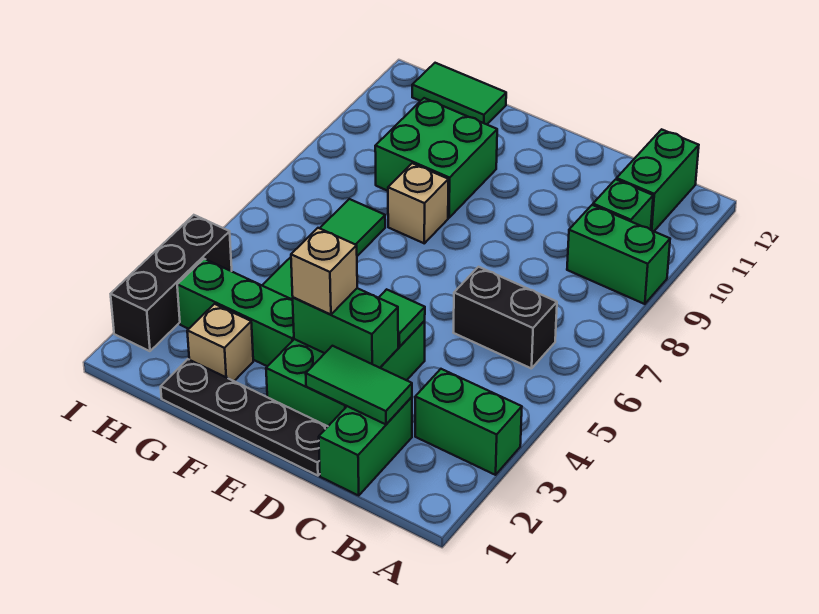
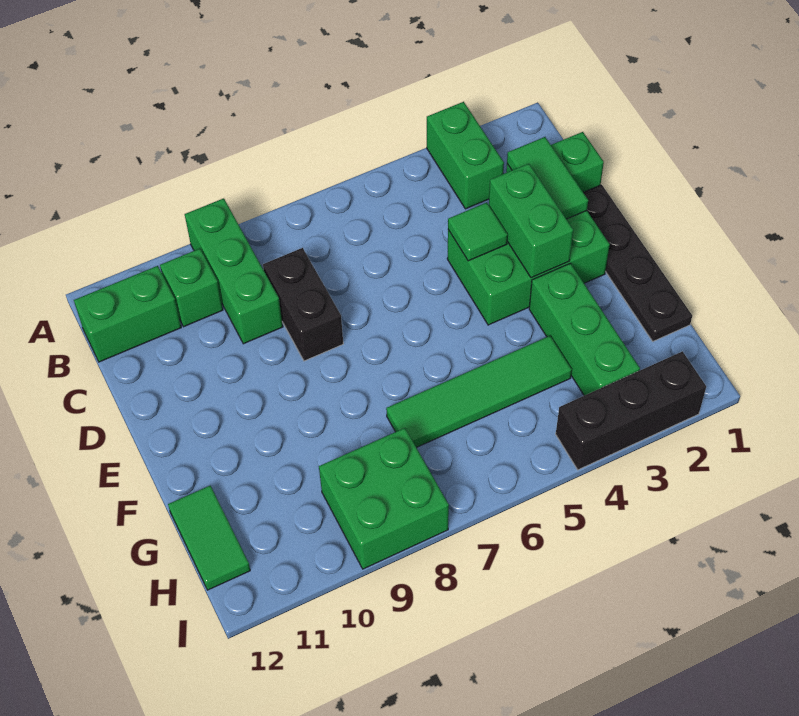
green 1x2 brick [567,205,670,304] -> green 1x3 brick [185,198,283,344]
black 1x2 brick [454,267,557,369] -> black 1x2 brick moved to [263,248,343,361]
tan 1x1 brick [291,228,357,315] -> none
tan 1x1 brick [388,163,448,243] -> none
green 2x2 brick [375,98,497,218] -> green 2x2 brick moved to [319,428,449,569]
tan 1x1 brick [187,304,253,381] -> none

